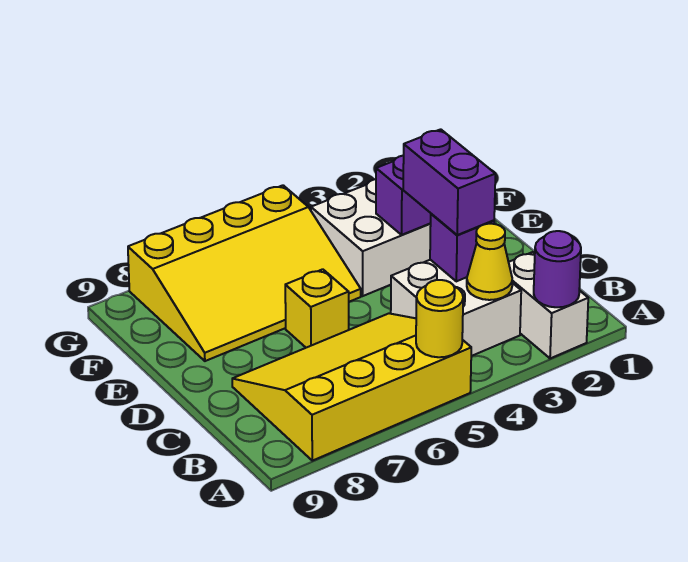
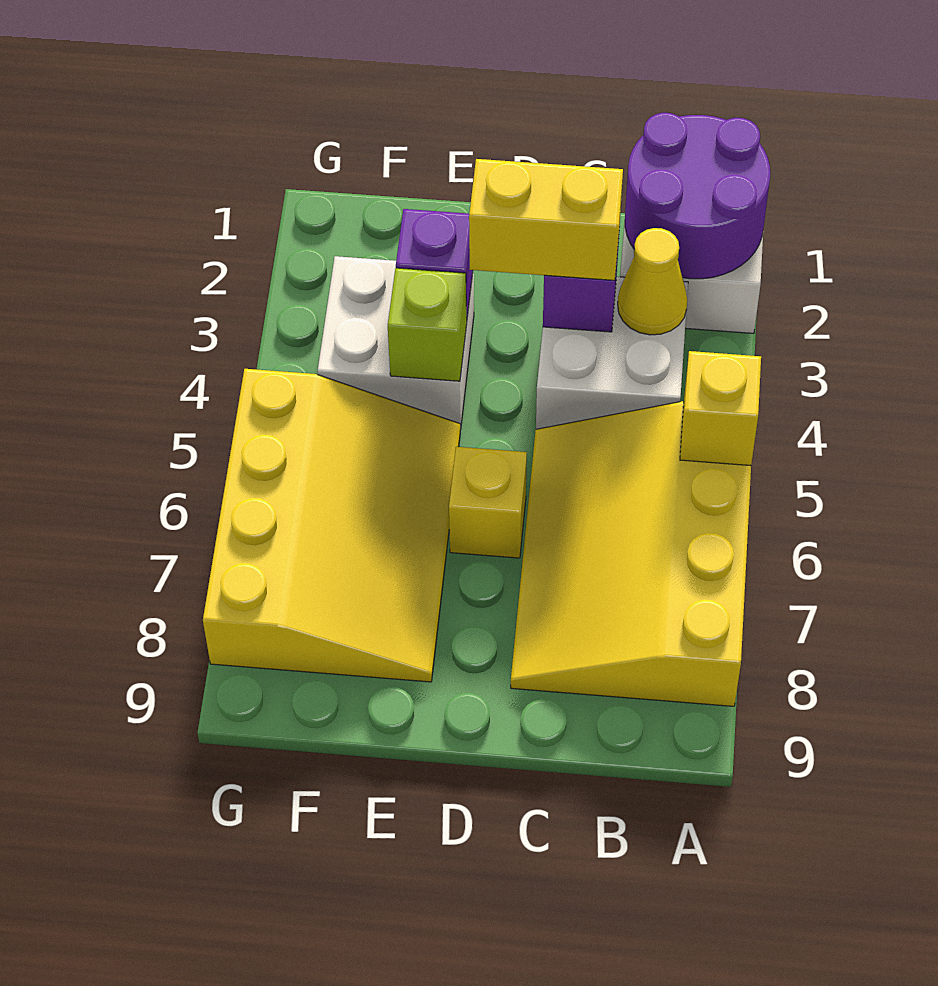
purple 1x1 round brick [534,231,581,307] -> purple 2x2 round brick [625,113,770,279]
yellow 1x1 round brick [416,280,463,357] -> yellow 1x1 brick [680,351,761,466]
purple 1x2 brick [403,129,495,235] -> yellow 1x2 brick [469,159,623,280]
none -> lime 1x1 brick [388,268,467,381]

